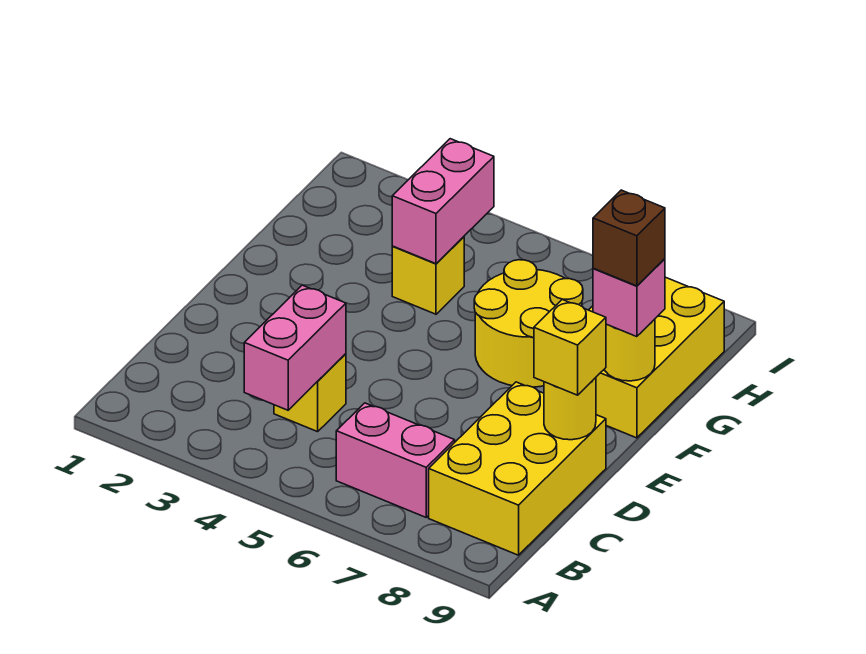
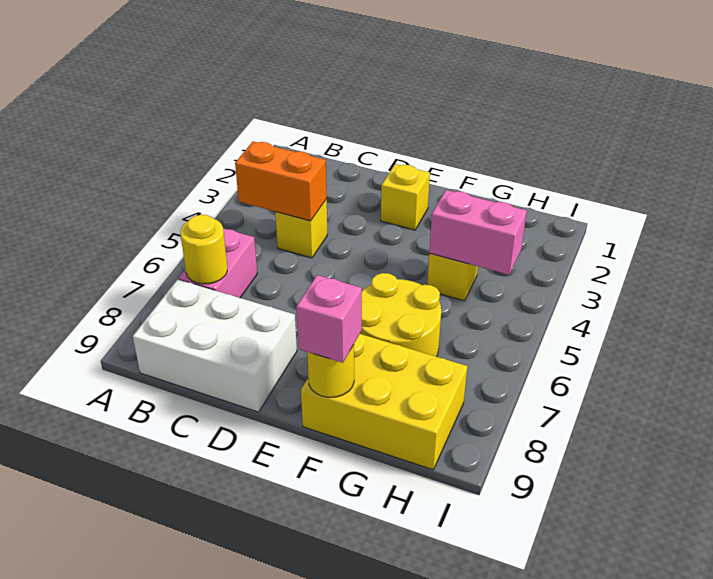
pink 1x2 brick [244,285,346,410] -> orange 1x2 brick [235,141,327,221]
yellow 2x3 brick [429,382,606,555] -> white 2x3 brick [133,279,297,412]
yellow 1x1 round brick [544,378,596,440] -> yellow 1x1 round brick moved to [180,215,227,284]
yellow 1x1 brick [534,300,606,395] -> yellow 1x1 brick moved to [381,164,430,230]
brown 1x1 brick [593,190,665,286] -> none

